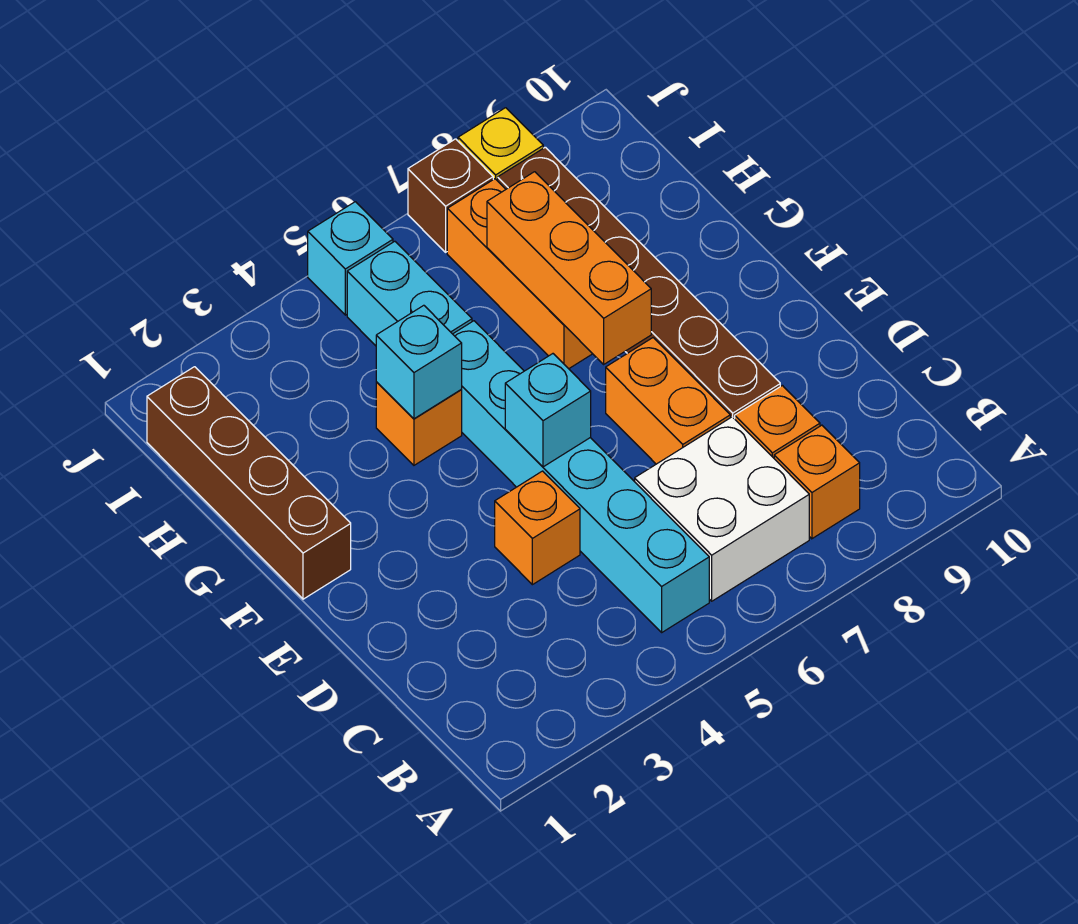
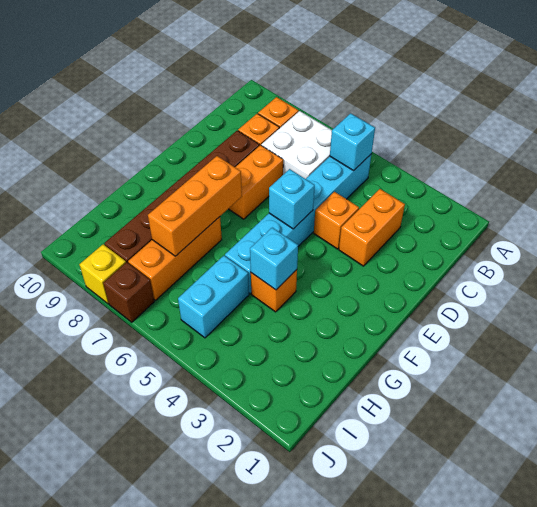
none -> orange 1x2 brick [339,189,405,266]
brown 1x4 brick [147,367,351,599] -> none
cyan 1x1 brick [308,202,393,315] -> cyan 1x1 brick moved to [330,113,375,171]

